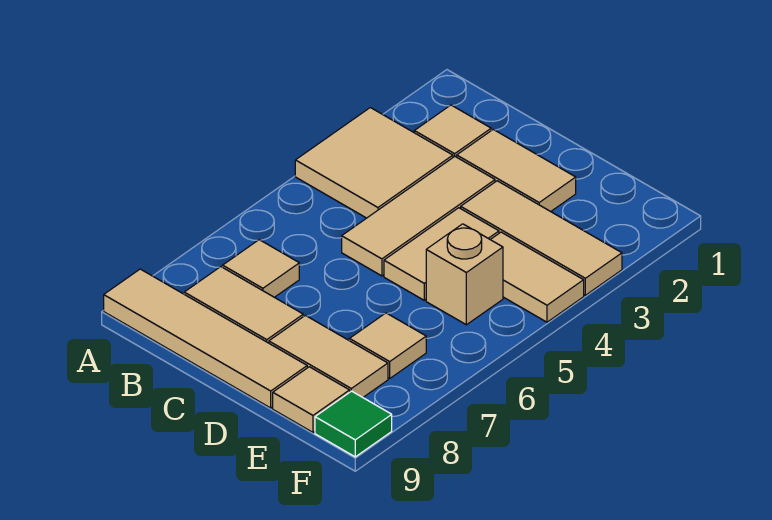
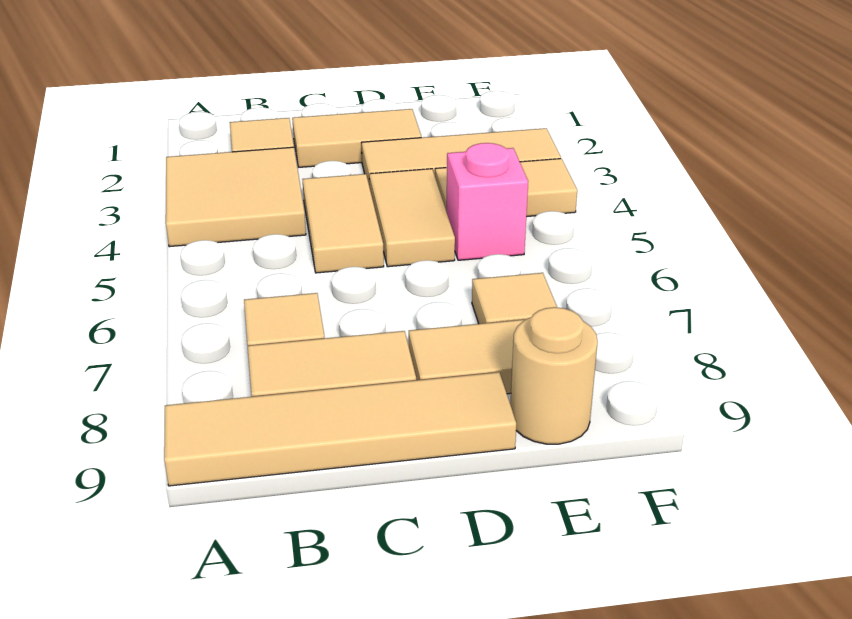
tan 1x3 tile [342,157,495,276] -> tan 1x2 tile [302,174,384,273]
tan 1x1 brick [426,224,503,325] -> pink 1x1 brick [447,143,528,260]
tan 1x1 tile [273,367,350,432] -> tan 1x1 round brick [510,307,598,444]
green 1x1 tile [315,391,392,457] -> none

